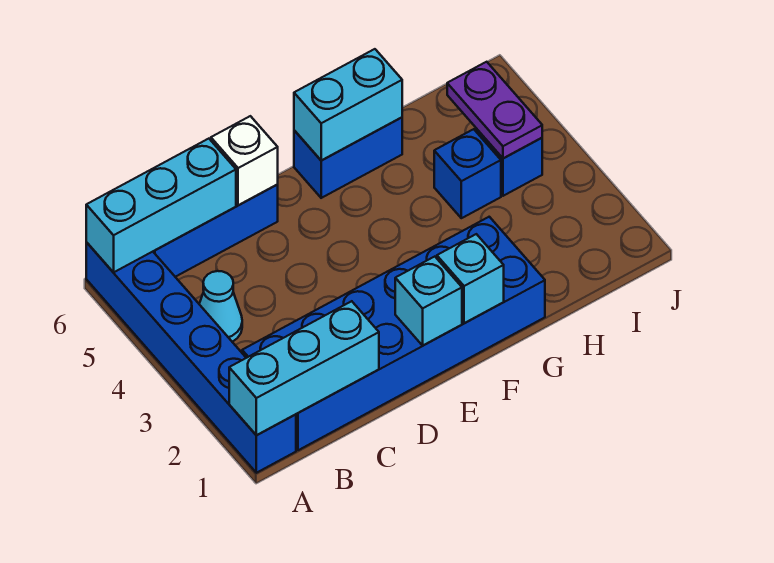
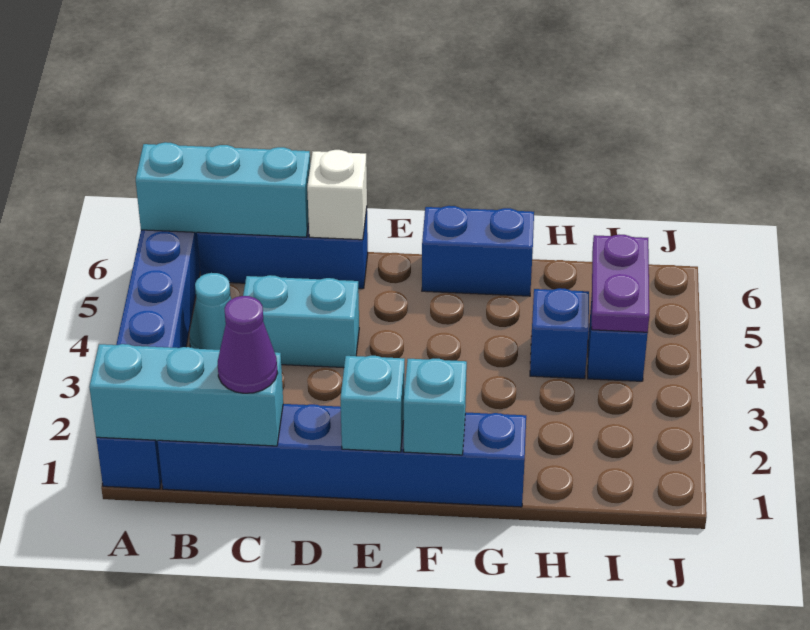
blue 2x6 brick [242,217,545,450] -> blue 1x6 brick [158,404,526,507]
none -> purple 1x1 cone [218,296,278,393]
cyan 1x2 brick [294,49,402,160] -> cyan 1x2 brick moved to [243,275,359,368]

